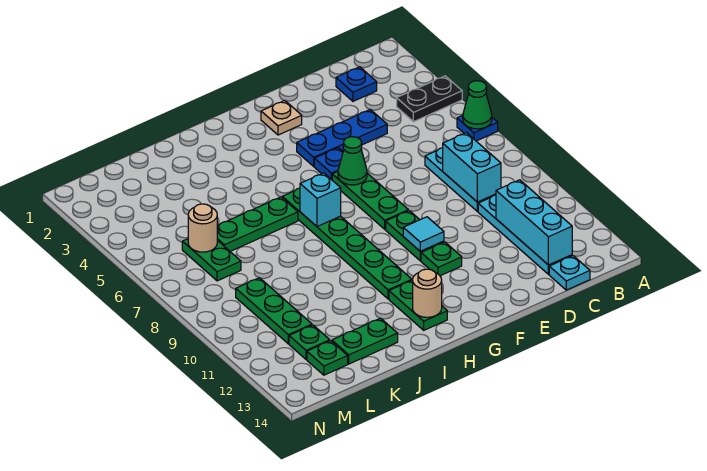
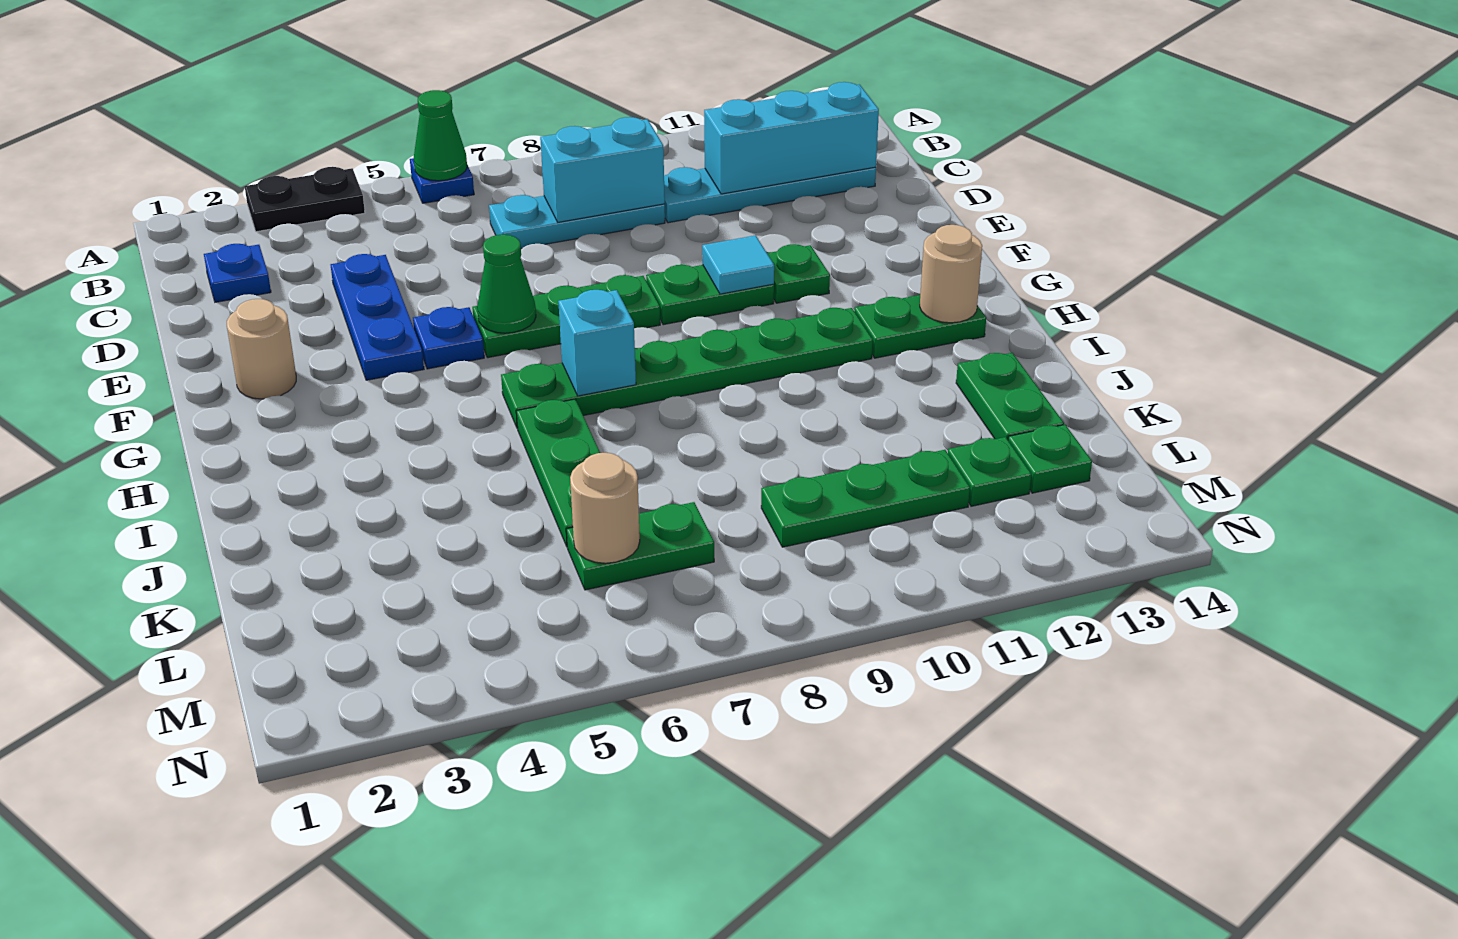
black 1x2 plate [397,76,462,122] -> black 1x2 plate turned to [245,167,365,232]
cyan 1x1 plate [549,256,590,290] -> none
tan 1x1 plate [261,101,302,135] -> tan 1x1 round brick [227,299,296,399]

